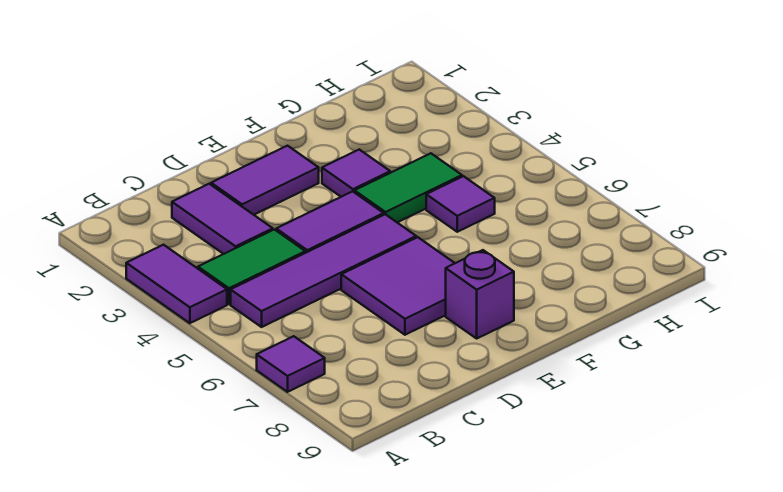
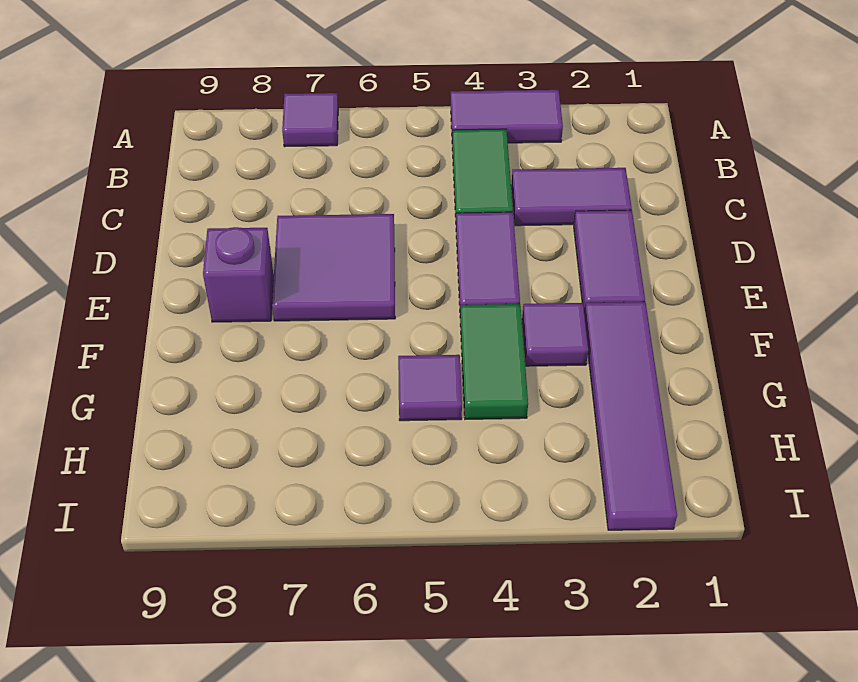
purple 1x4 tile [231,214,416,327] -> purple 1x4 tile moved to [584,302,677,530]

